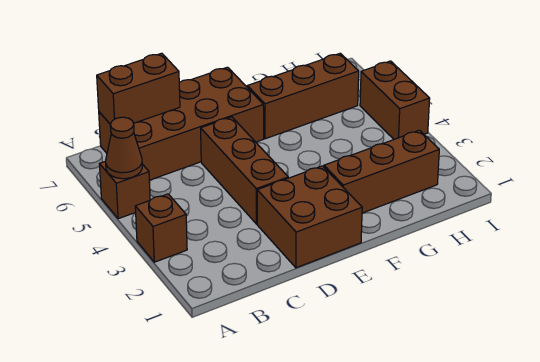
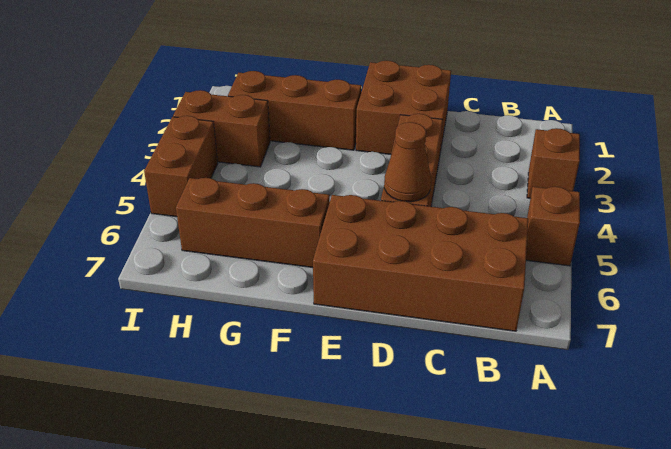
brown 1x1 cone [106,117,142,179] -> brown 1x1 cone moved to [384,122,431,202]
brown 1x2 brick [97,53,180,124] -> brown 1x2 brick moved to [173,90,270,167]

